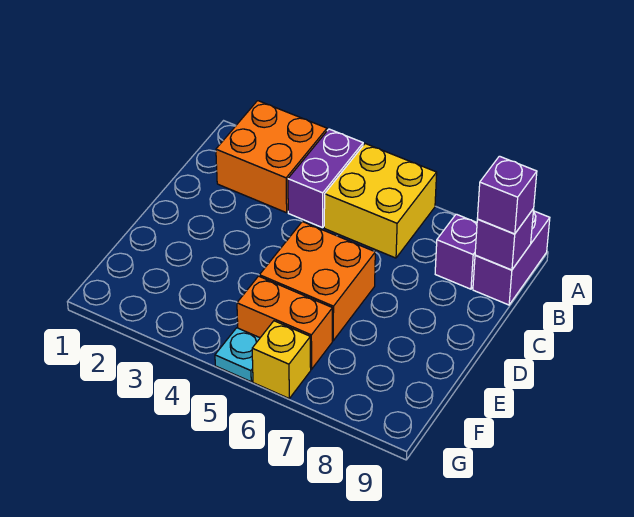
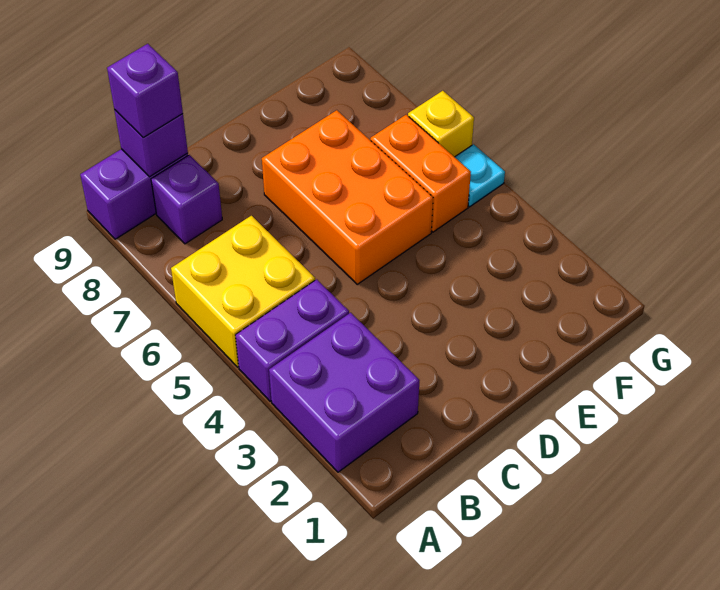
orange 2x2 brick [216,101,327,213] -> purple 2x2 brick [269,313,420,472]
orange 2x2 brick [259,222,375,341] -> orange 2x3 brick [262,110,433,284]

